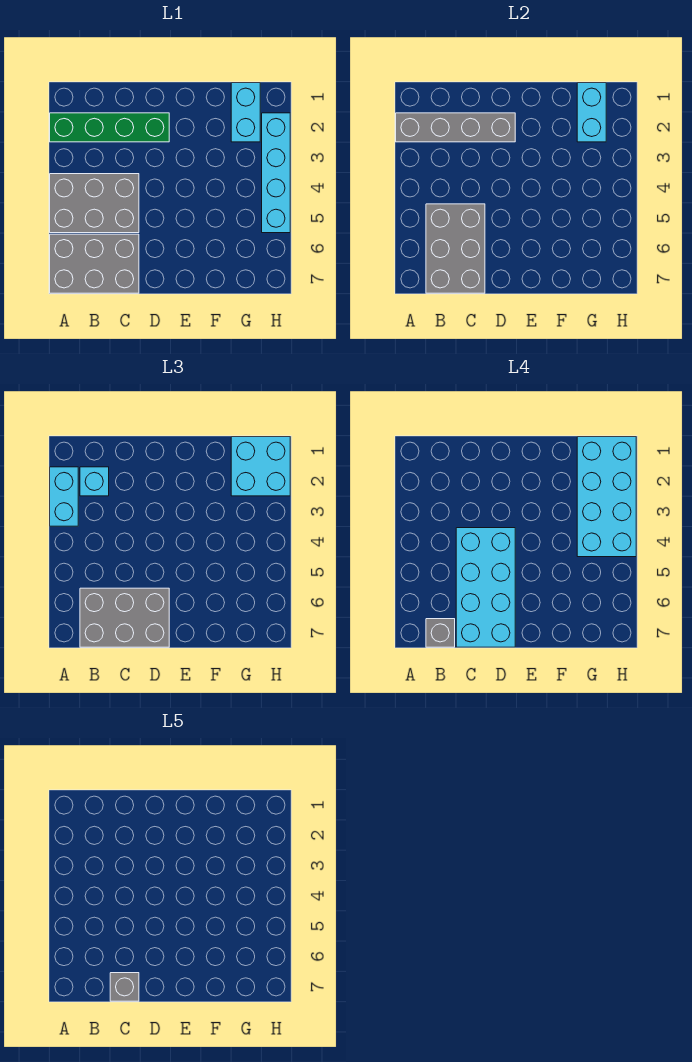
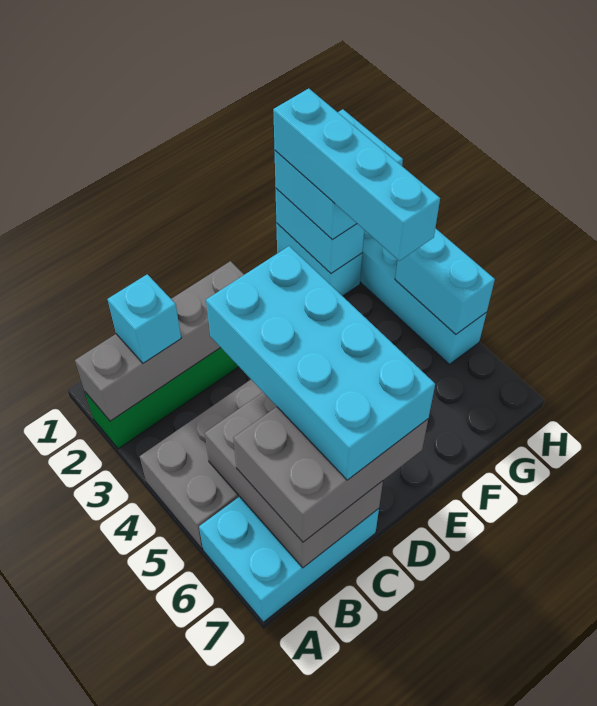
cyan 1x2 brick [50,467,78,526] -> cyan 1x2 brick moved to [395,228,495,334]
grey 2x3 brick [50,234,139,293] -> cyan 2x3 brick [199,497,379,622]
grey 1x1 brick [426,619,455,647] -> none
grey 1x1 brick [110,973,139,1001] -> none
cyan 2x4 brick [577,437,636,557] -> cyan 1x4 brick [273,88,440,261]

